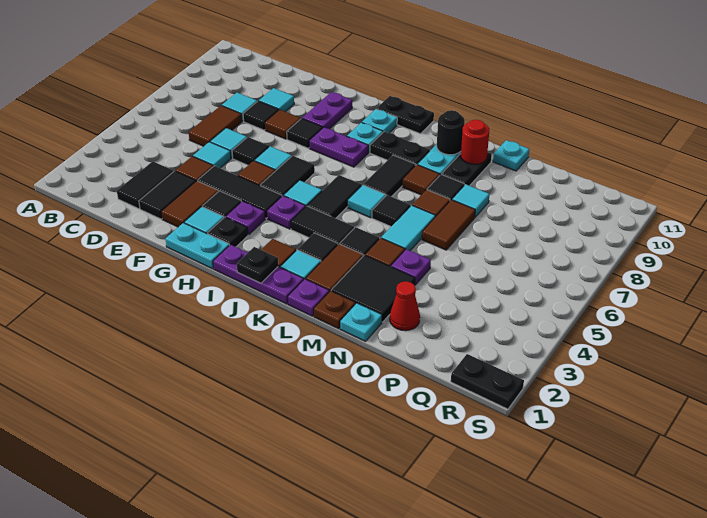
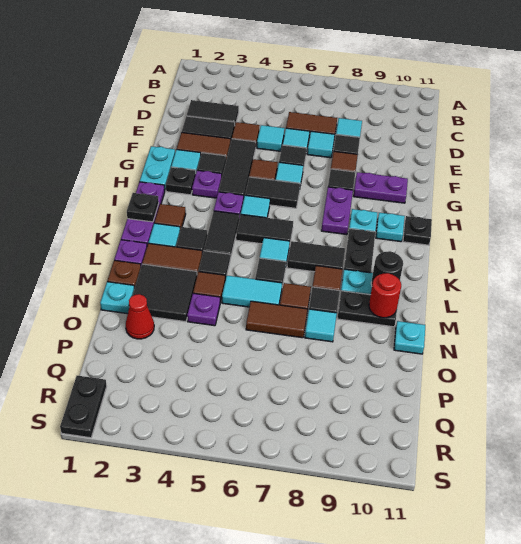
cyan 1x1 tile [259,88,294,112] -> cyan 1x1 tile moved to [307,131,335,158]
black 1x2 plate [376,96,434,134] -> black 1x1 plate [403,216,432,245]

